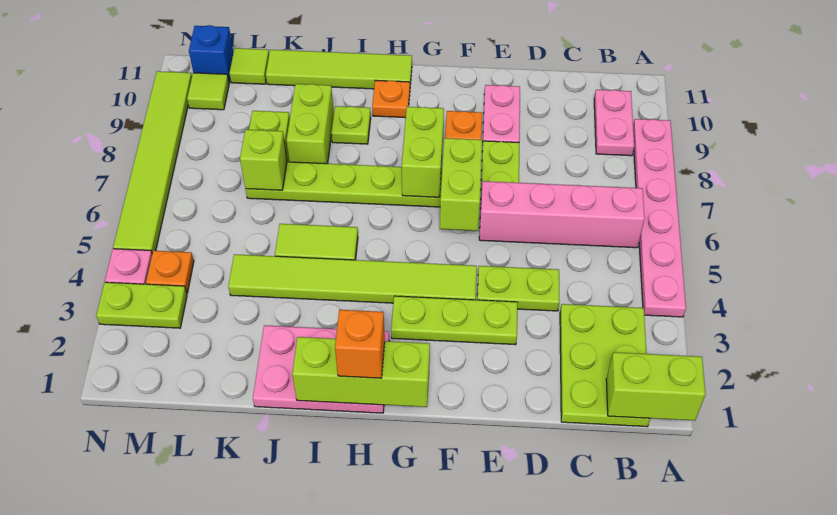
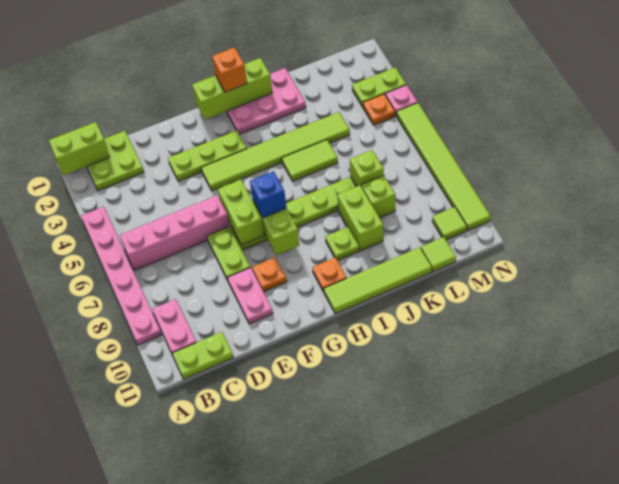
lime 2x3 plate [560,304,650,427] -> lime 2x2 plate [87,131,144,191]
lime 1x2 plate [477,266,560,311] -> lime 1x2 plate moved to [172,332,233,379]
blue 1x1 brick [189,25,233,82] -> blue 1x1 brick moved to [250,171,286,218]

